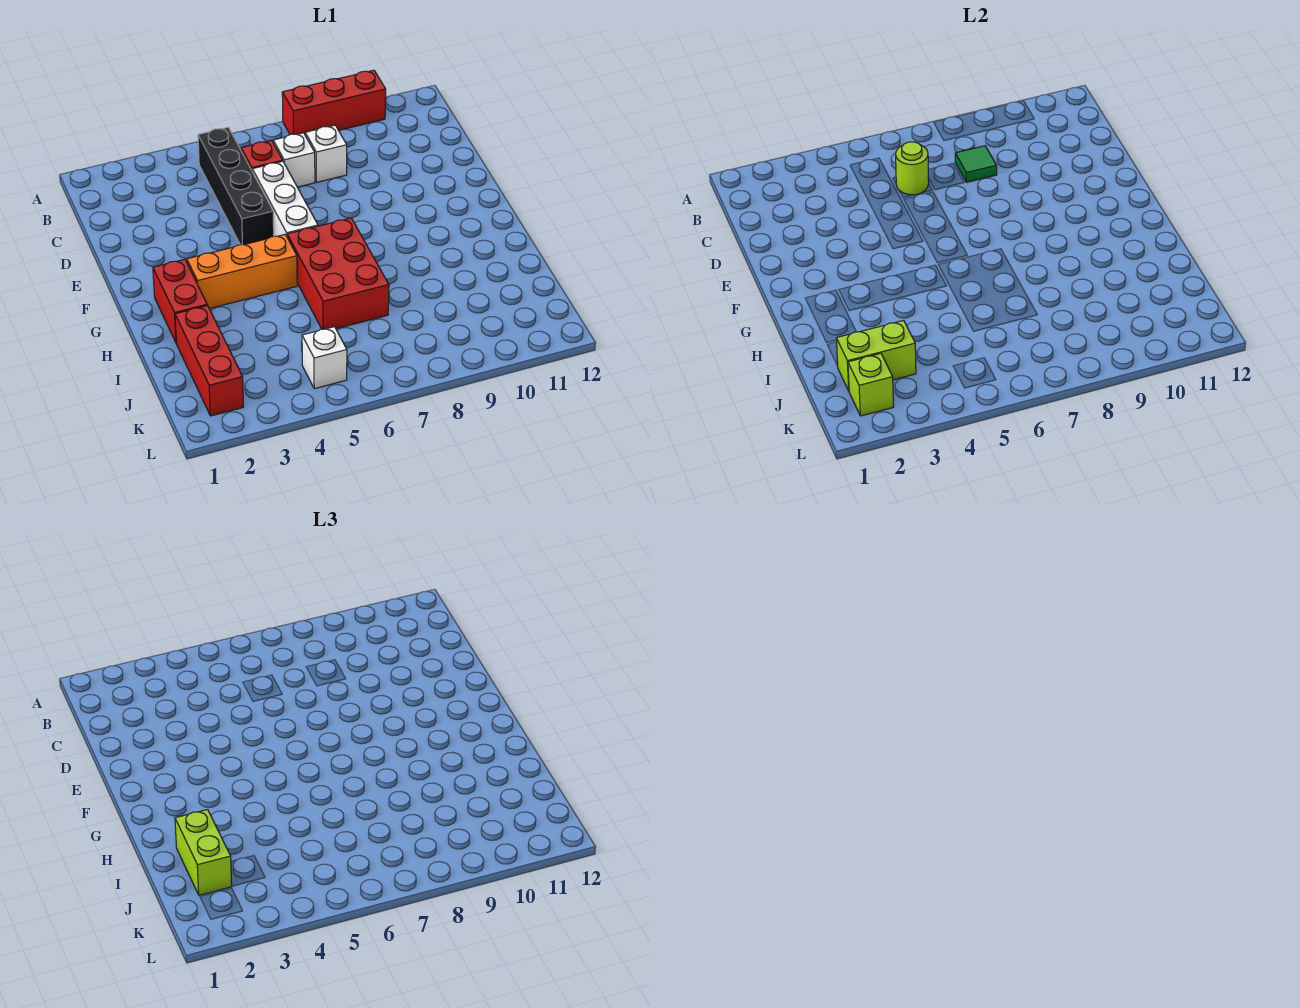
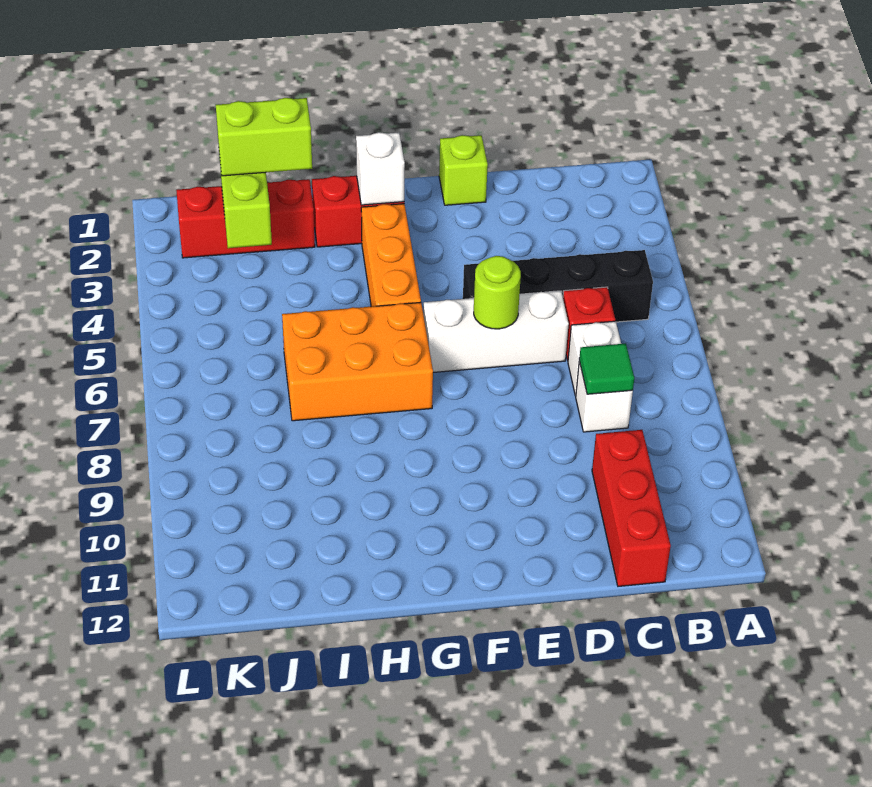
red 1x3 brick [282,70,386,134] -> red 1x3 brick moved to [592,430,671,586]
lime 1x1 round brick [896,142,929,195] -> lime 1x1 round brick moved to [474,256,521,329]
red 2x3 brick [287,218,389,329] -> orange 2x3 brick [282,302,433,421]
lime 1x1 brick [848,353,894,416] -> lime 1x1 brick moved to [439,135,488,205]
white 1x1 brick [302,327,347,389] -> white 1x1 brick moved to [356,132,405,205]

